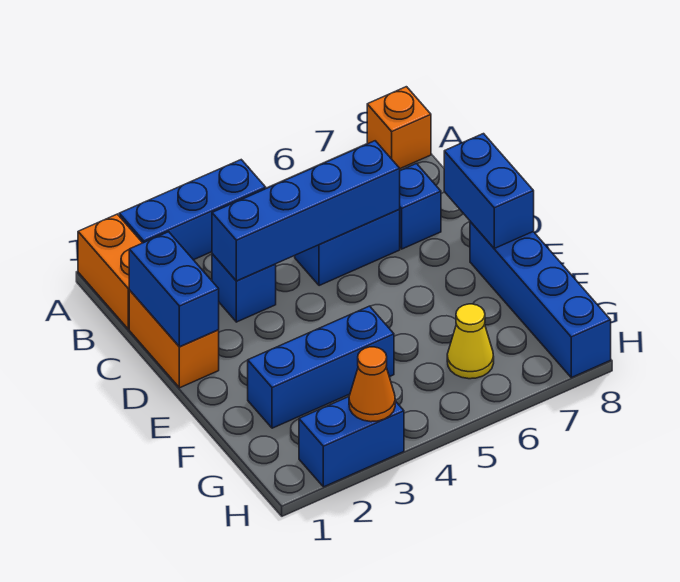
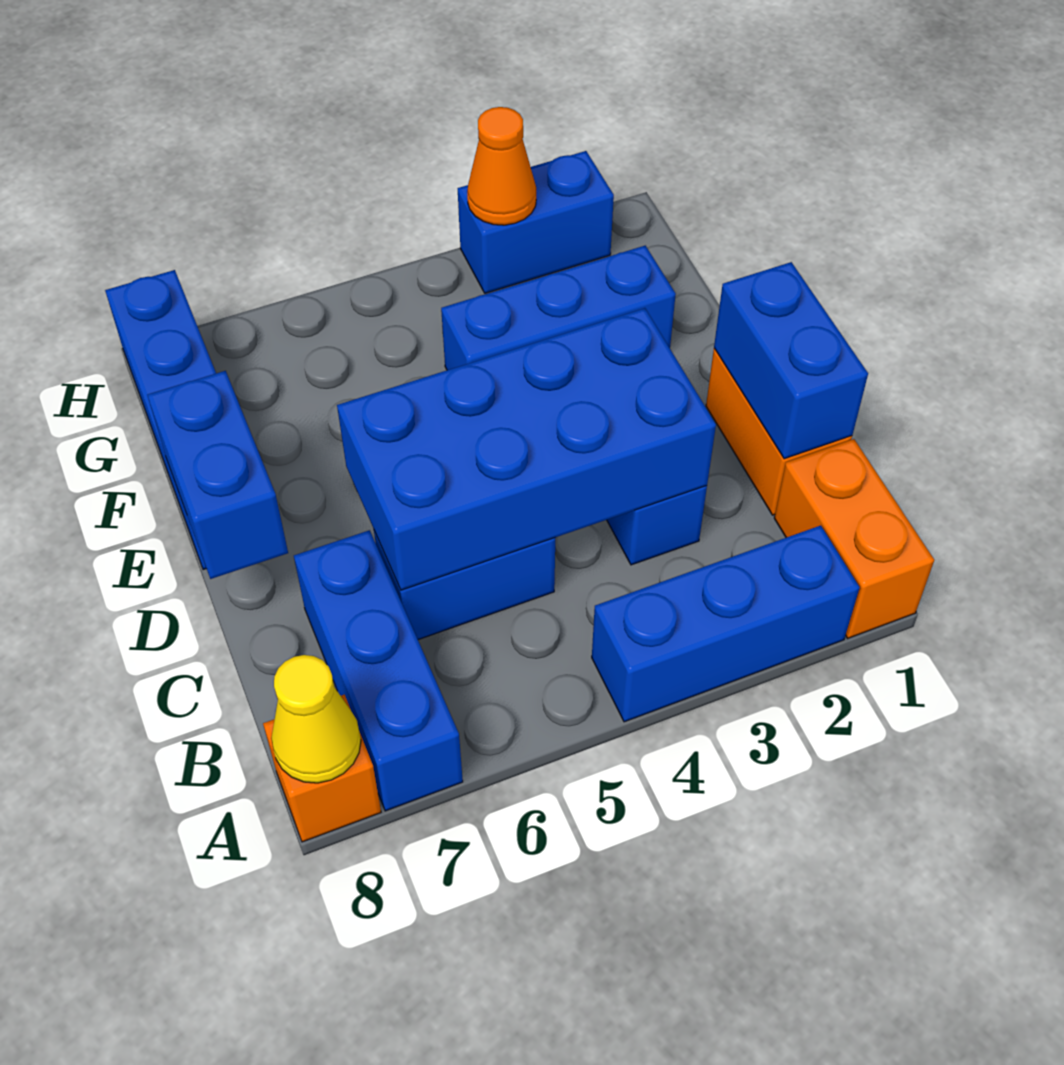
blue 1x4 brick [212,141,400,281] -> blue 2x4 brick [337,308,716,590]
blue 1x1 brick [399,164,441,249] -> blue 1x3 brick [294,530,463,811]
yellow 1x1 cone [447,304,494,379] -> yellow 1x1 cone moved to [271,655,361,783]

